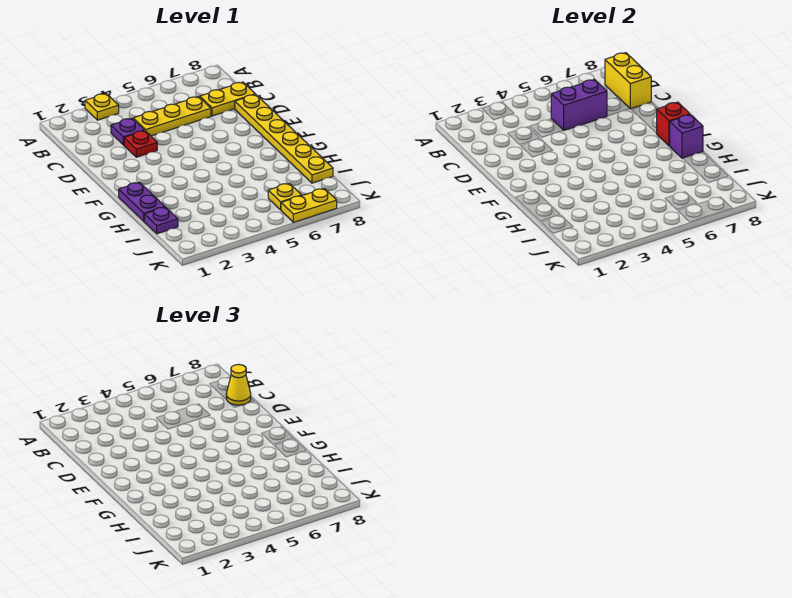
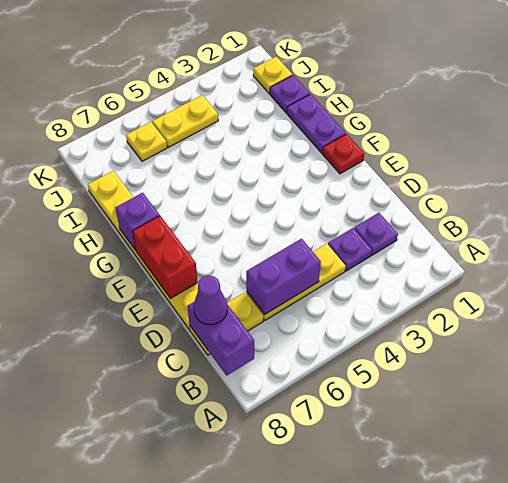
yellow 1x1 plate [85,94,119,120] -> yellow 1x1 plate moved to [253,57,292,94]
yellow 1x2 brick [605,53,651,109] -> purple 1x2 brick [187,302,254,376]
none -> purple 1x1 plate [354,213,398,255]
yellow 1x1 cone [226,364,251,405] -> purple 1x1 cone [193,275,228,325]
red 1x1 plate [124,131,157,157] -> red 1x1 plate moved to [322,134,364,174]
red 1x1 brick [656,102,690,146] -> red 1x2 brick [133,216,198,299]
yellow 1x2 plate [281,188,337,222] -> yellow 1x2 plate moved to [152,95,218,147]

